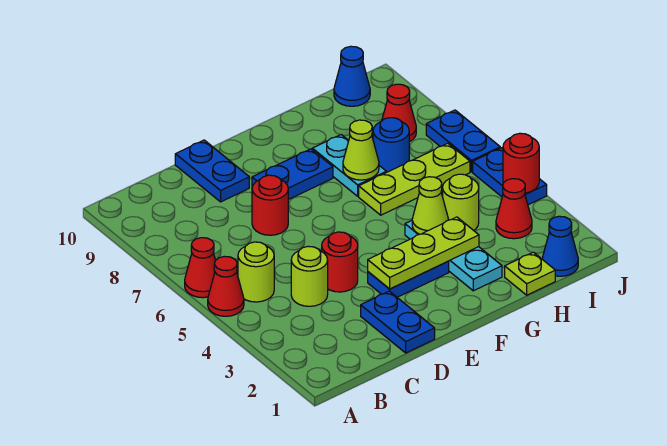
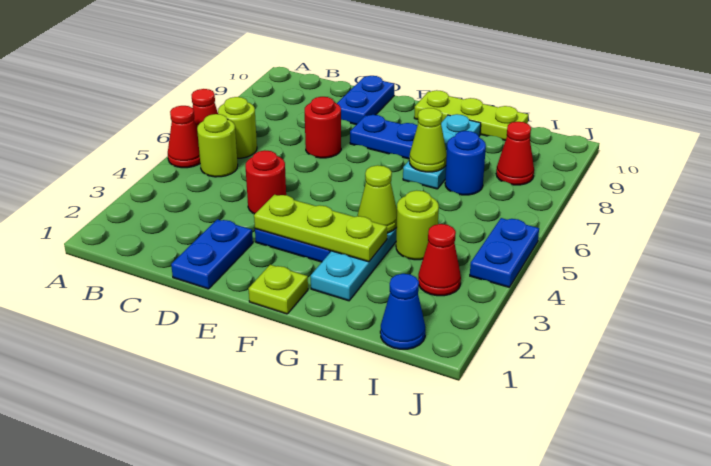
lime 1x1 round brick [291,246,328,306] -> lime 1x1 round brick moved to [218,97,257,158]
lime 1x3 plate [359,143,470,215] -> lime 1x3 plate moved to [414,90,528,140]
cyan 1x2 plate [312,135,386,196] -> cyan 1x3 plate [403,114,481,189]
lime 1x1 plate [505,252,555,295] -> lime 1x1 plate moved to [249,265,308,314]
blue 1x1 cone [334,46,370,106] -> none
red 1x1 round brick [503,133,539,193] -> none
blue 1x2 plate [426,110,500,172] -> none

